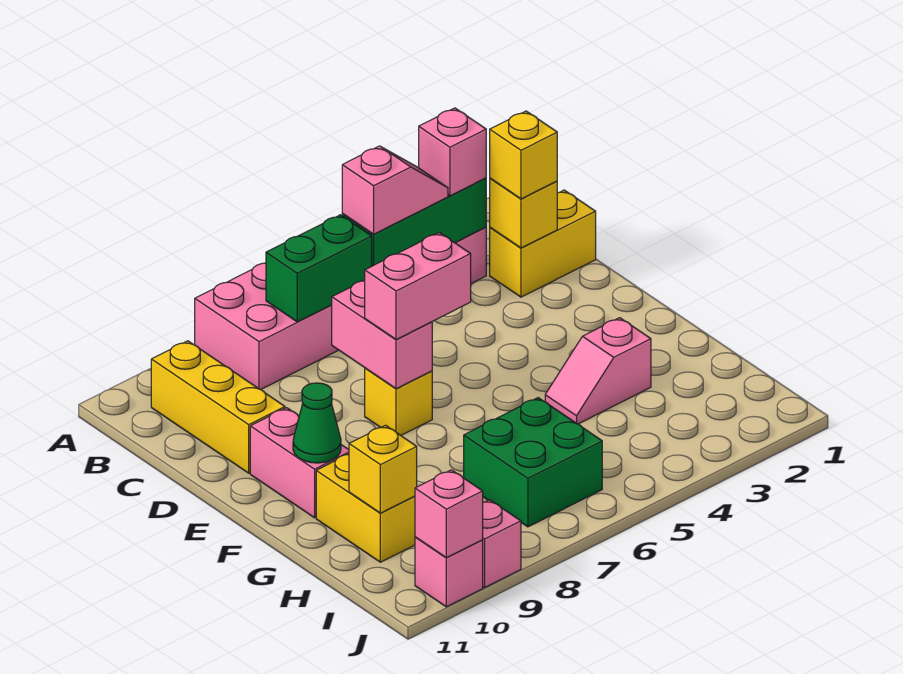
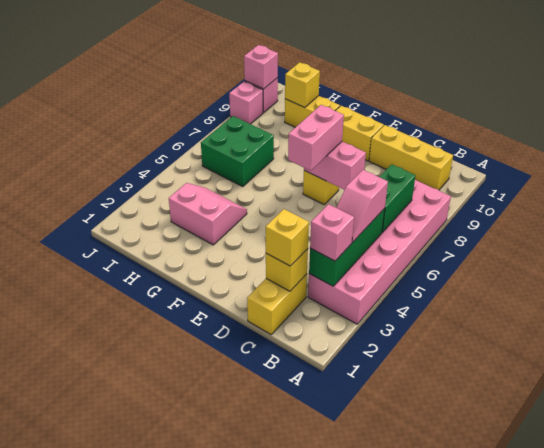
pink 1x2 brick [250,408,349,518] -> yellow 1x2 brick [335,106,384,161]
green 1x1 cone [293,383,341,463] -> none
pink 1x2 slope [545,318,651,424] -> pink 2x2 slope [169,183,247,245]

